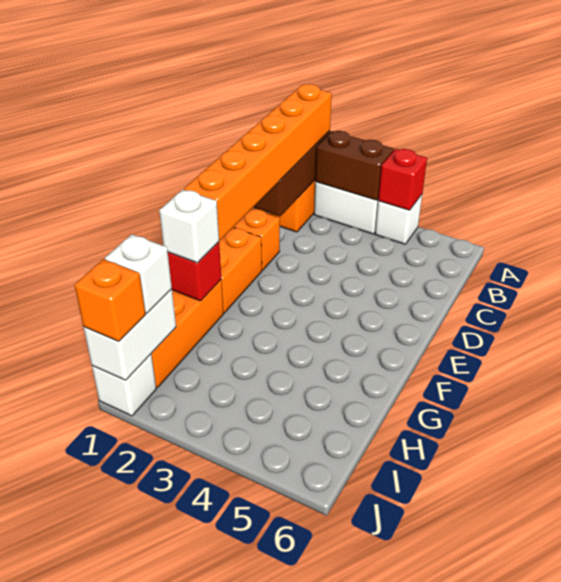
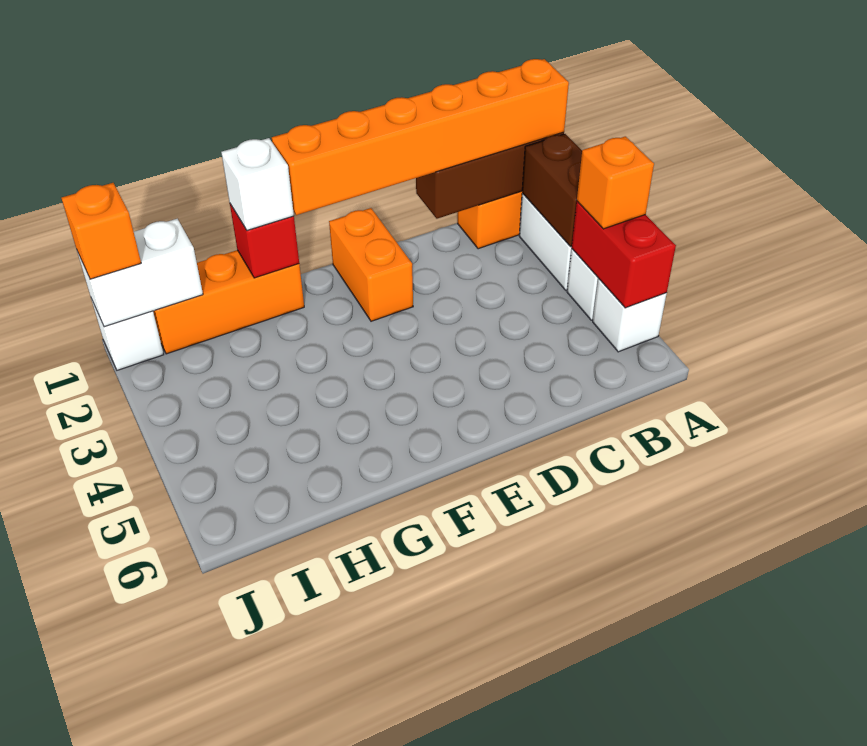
red 1x1 brick [378,149,427,210] -> red 1x2 brick [572,201,676,308]
orange 1x1 brick [233,209,280,270] -> orange 1x1 brick moved to [577,136,654,229]
orange 1x2 brick [219,228,262,313] -> orange 1x2 brick turned to [329,208,413,321]
white 1x1 brick [105,234,172,313] -> white 1x1 brick moved to [593,279,667,352]

